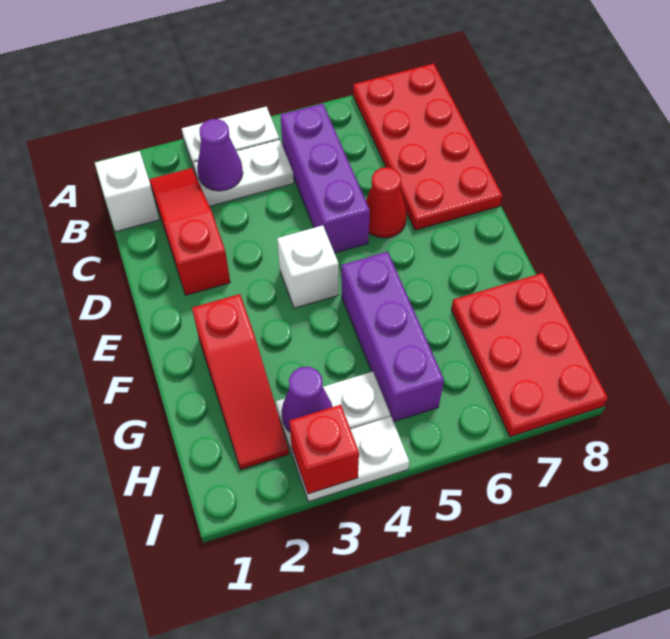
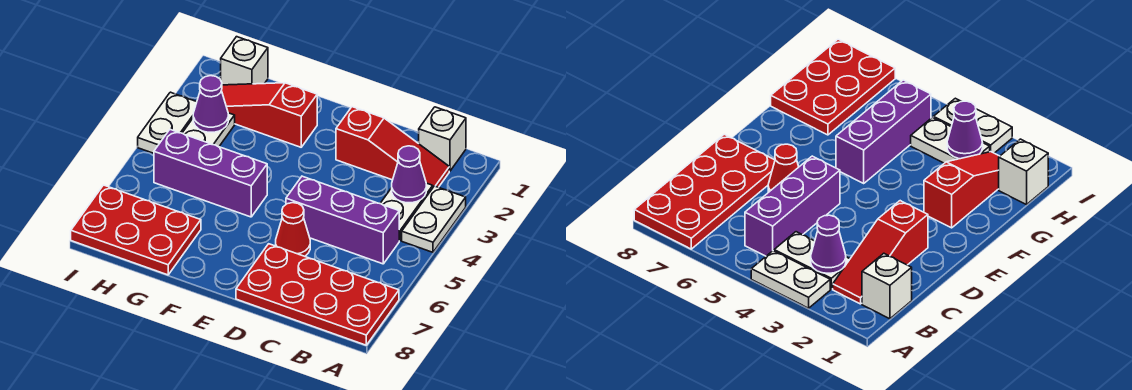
white 1x1 brick [277,225,339,308] -> white 1x1 brick moved to [221,37,268,85]
red 1x1 brick [289,405,359,494] -> none

